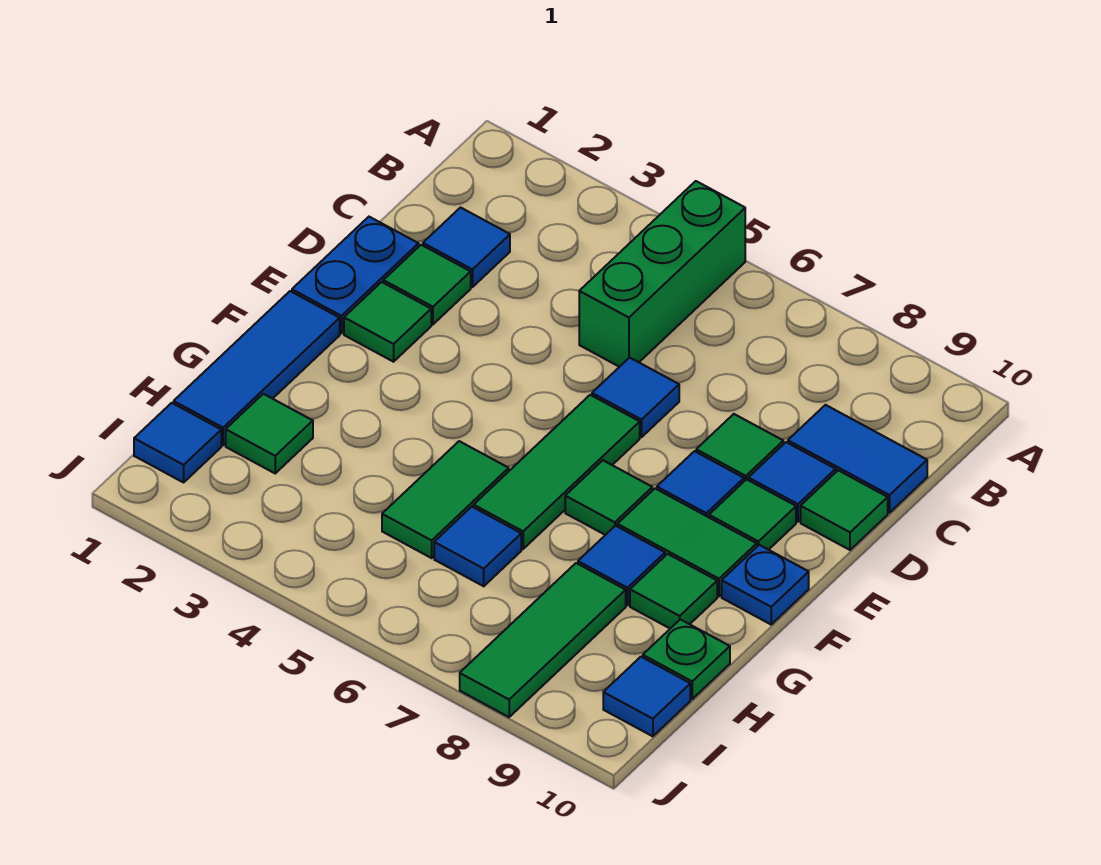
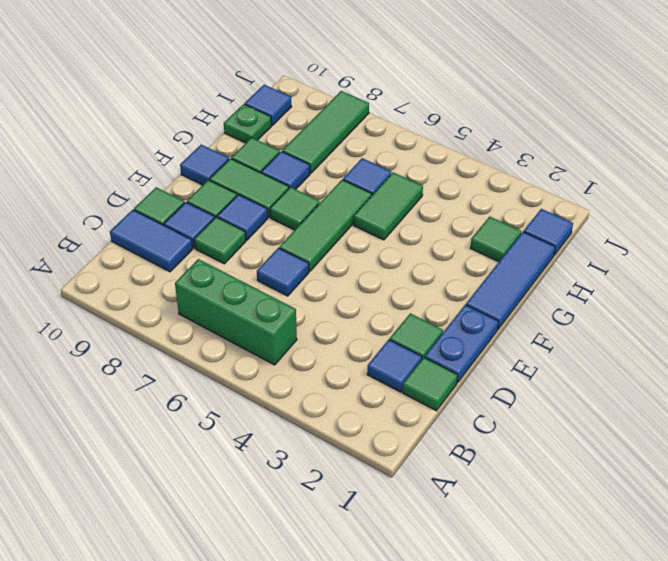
green 1x3 brick [579,181,745,367] -> green 1x3 brick turned to [175,259,297,365]
green 1x1 tile [344,282,431,362] -> green 1x1 tile moved to [403,357,458,411]
blue 1x1 plate [722,545,809,624] -> blue 1x1 tile [180,145,229,185]

